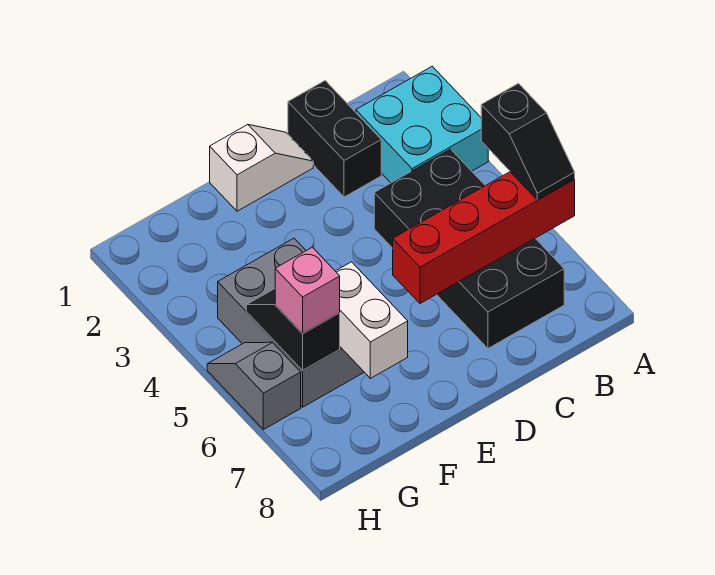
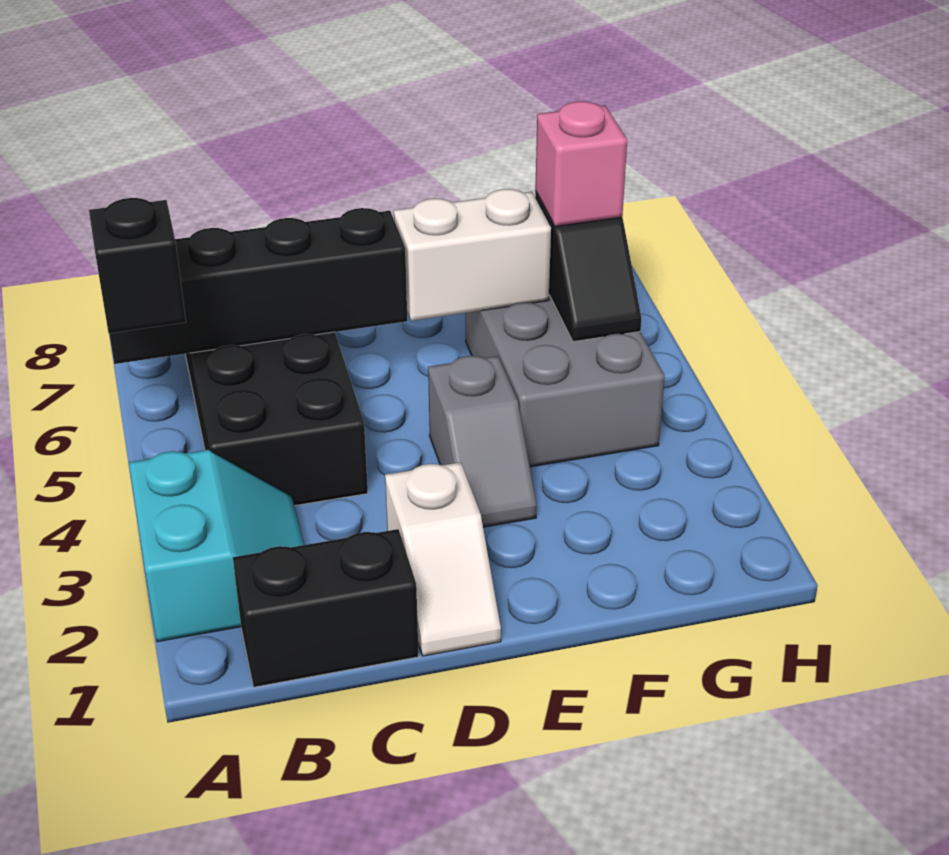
cyan 2x2 brick [356,66,488,183] -> cyan 2x2 slope [129,450,304,642]
red 1x4 brick [393,172,575,304] -> black 1x4 brick [109,208,407,364]
black 1x2 brick [288,81,381,197] -> black 1x2 brick turned to [233,529,419,687]
white 1x2 slope [210,125,313,211] -> white 1x2 slope turned to [385,462,501,656]
white 1x2 brick [336,262,408,378] -> white 1x2 brick turned to [394,189,551,321]
grey 1x2 slope [207,342,301,430] -> grey 1x2 slope moved to [428,356,537,527]

